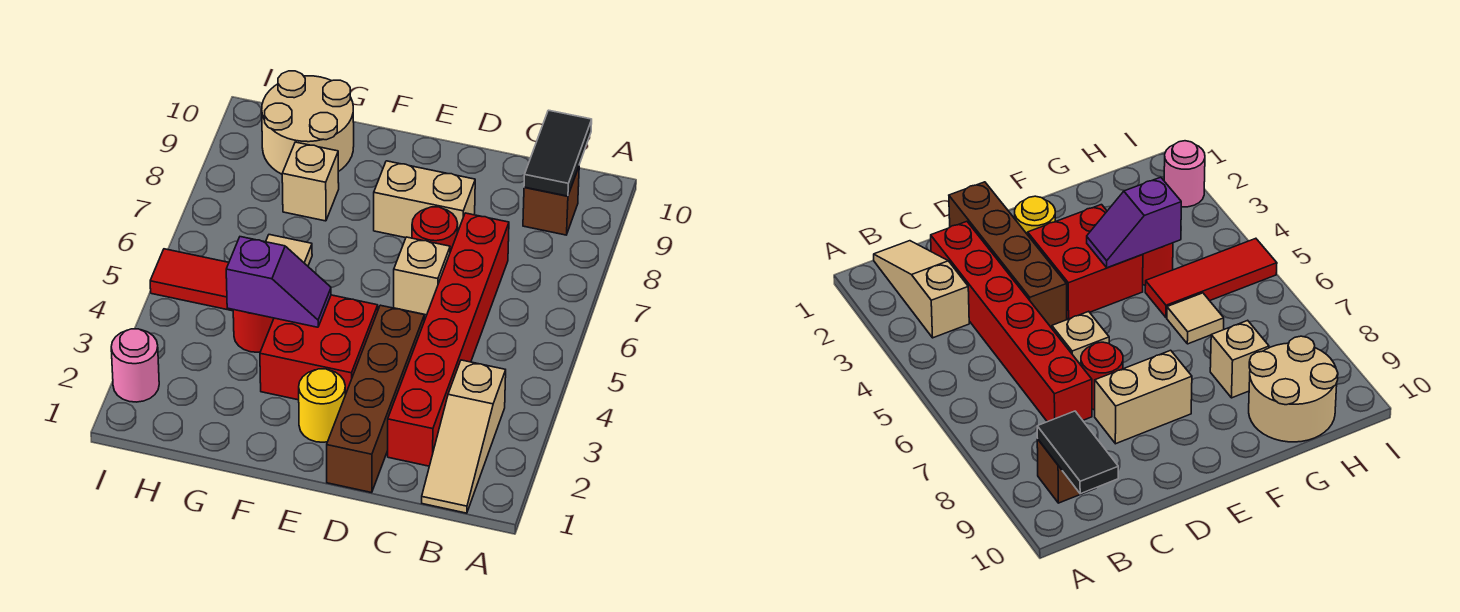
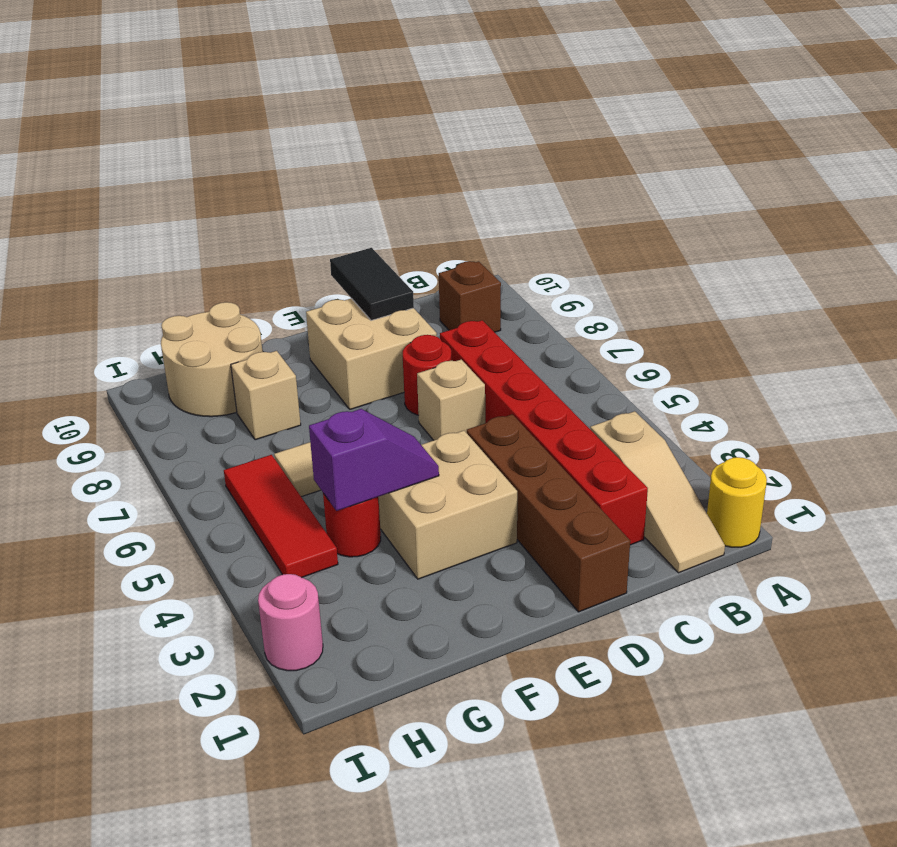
black 1x2 tile [524,110,592,196] -> black 1x2 tile moved to [330,248,414,320]
tan 1x2 brick [374,161,475,238] -> tan 2x2 brick [306,298,437,409]
yellow 1x1 round brick [299,369,345,442] -> yellow 1x1 round brick moved to [707,457,767,547]
red 2x2 brick [260,295,378,400] -> tan 2x2 brick [378,431,517,579]
red 1x3 tile [150,249,233,311] -> red 1x3 tile turned to [224,455,338,578]

